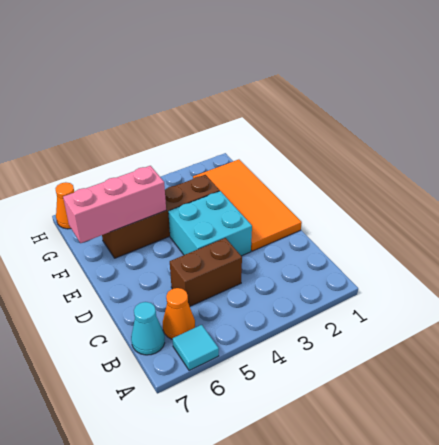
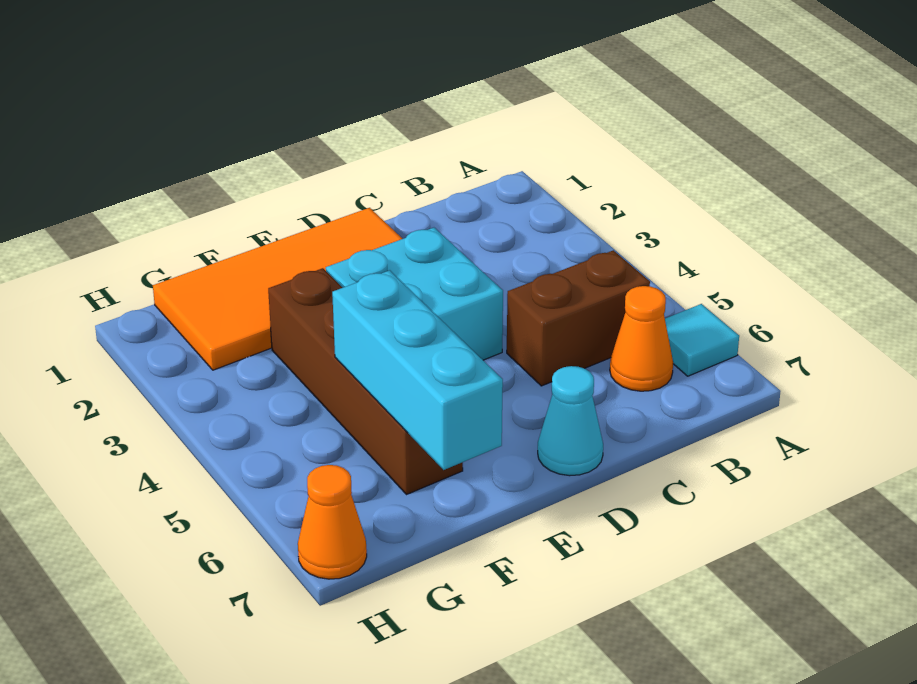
cyan 1x1 cone [131,302,165,355] -> cyan 1x1 cone moved to [538,366,603,476]
brown 1x2 brick [170,238,242,306] -> brown 1x2 brick turned to [507,250,650,386]
pink 1x3 brick [63,166,166,243] -> cyan 1x3 brick [332,270,503,470]

